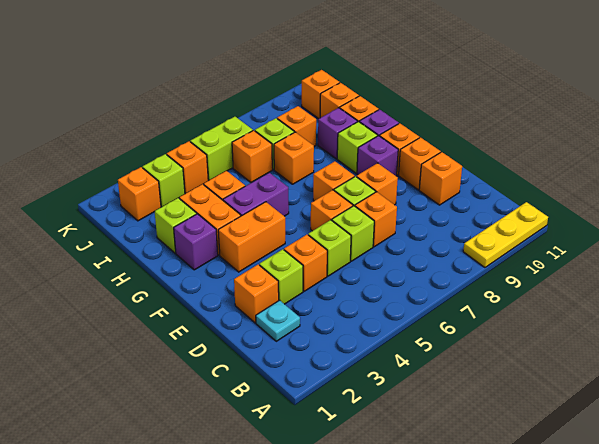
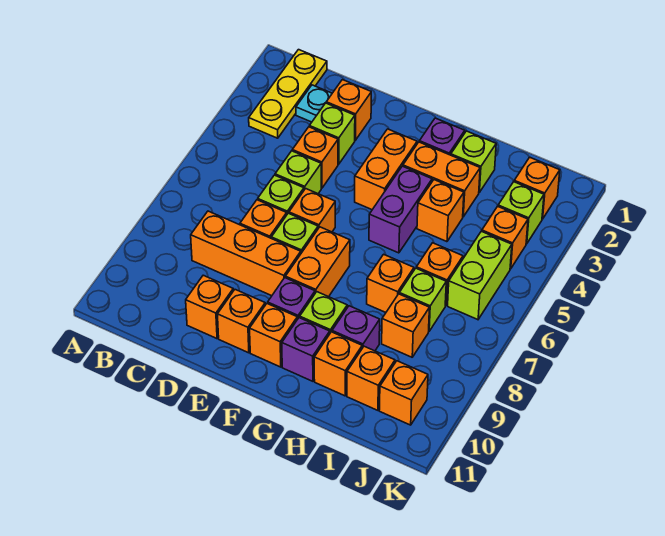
yellow 1x3 plate [463,202,548,267] -> yellow 1x3 plate moved to [249,50,327,138]
orange 1x1 brick [357,163,398,205] -> orange 1x3 brick [191,211,301,296]
orange 1x1 brick [313,161,354,201] -> orange 1x2 brick [285,227,350,297]

